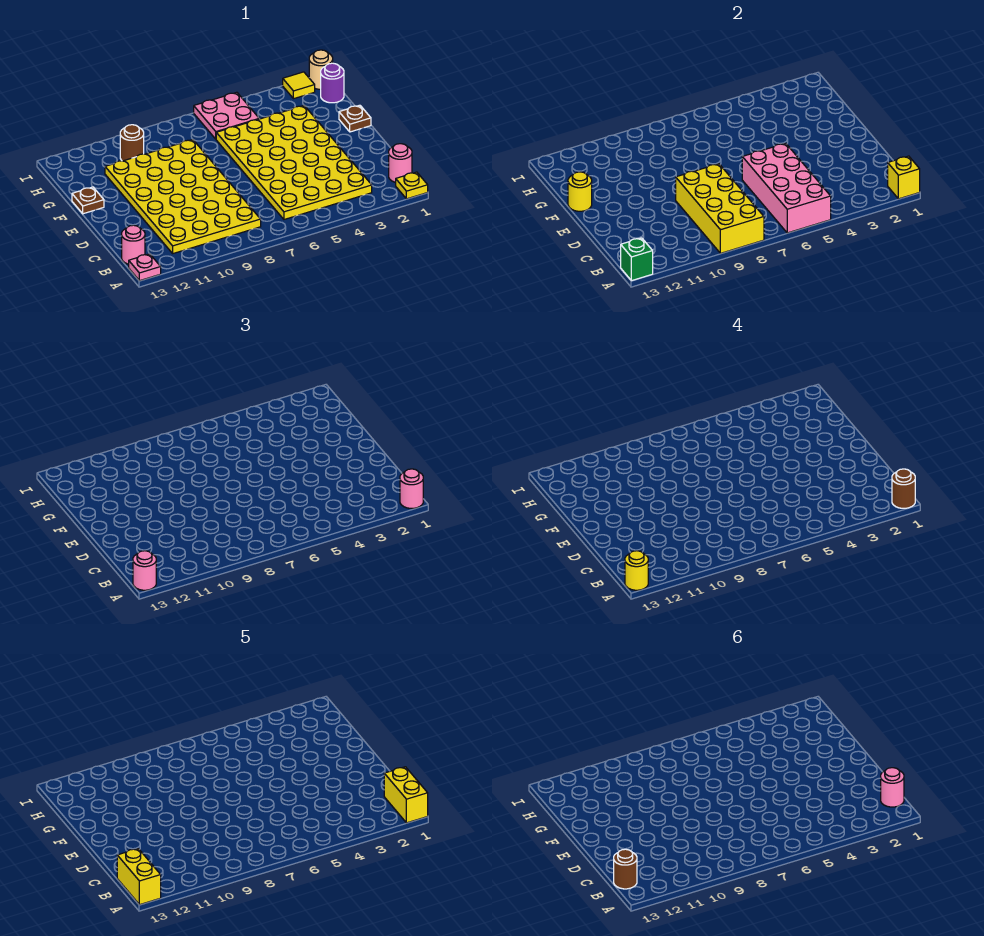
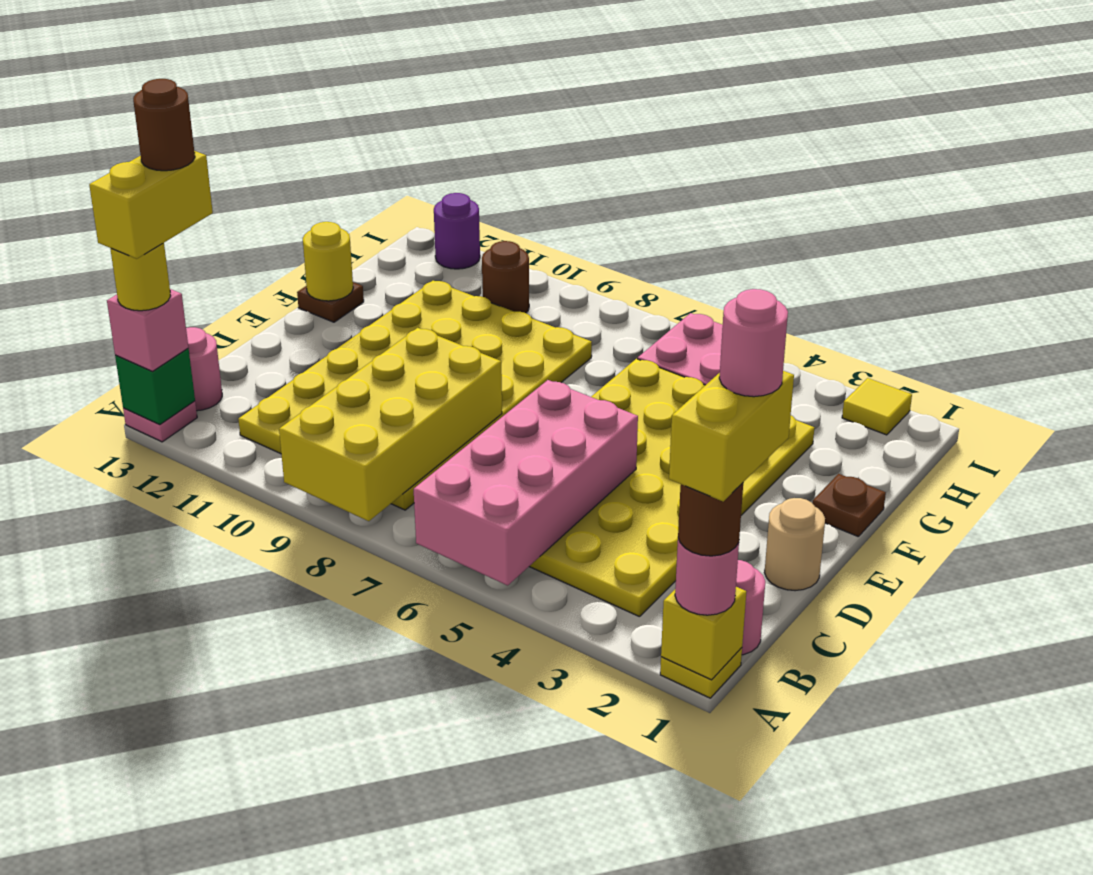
pink 1x1 round brick [133,551,156,590] -> pink 1x1 brick [107,289,188,371]
purple 1x1 round brick [321,63,344,103] -> purple 1x1 round brick moved to [434,193,480,269]
tan 1x1 round brick [309,50,333,89] -> tan 1x1 round brick moved to [764,498,825,591]

